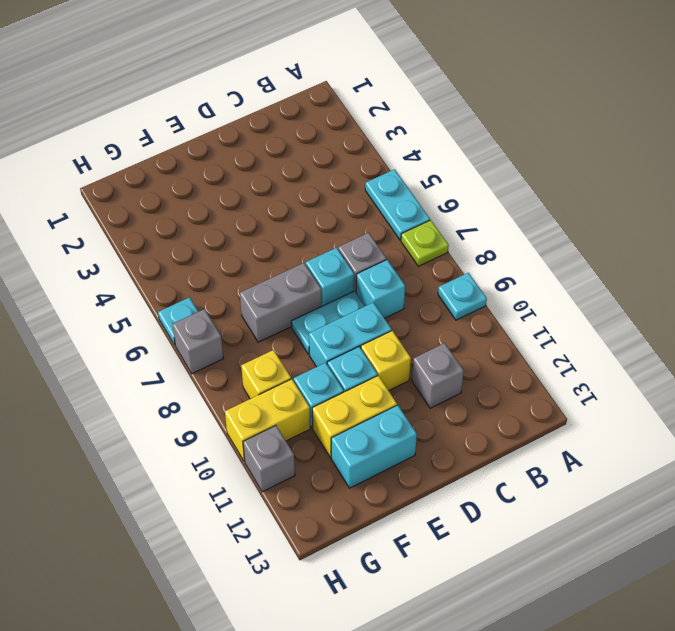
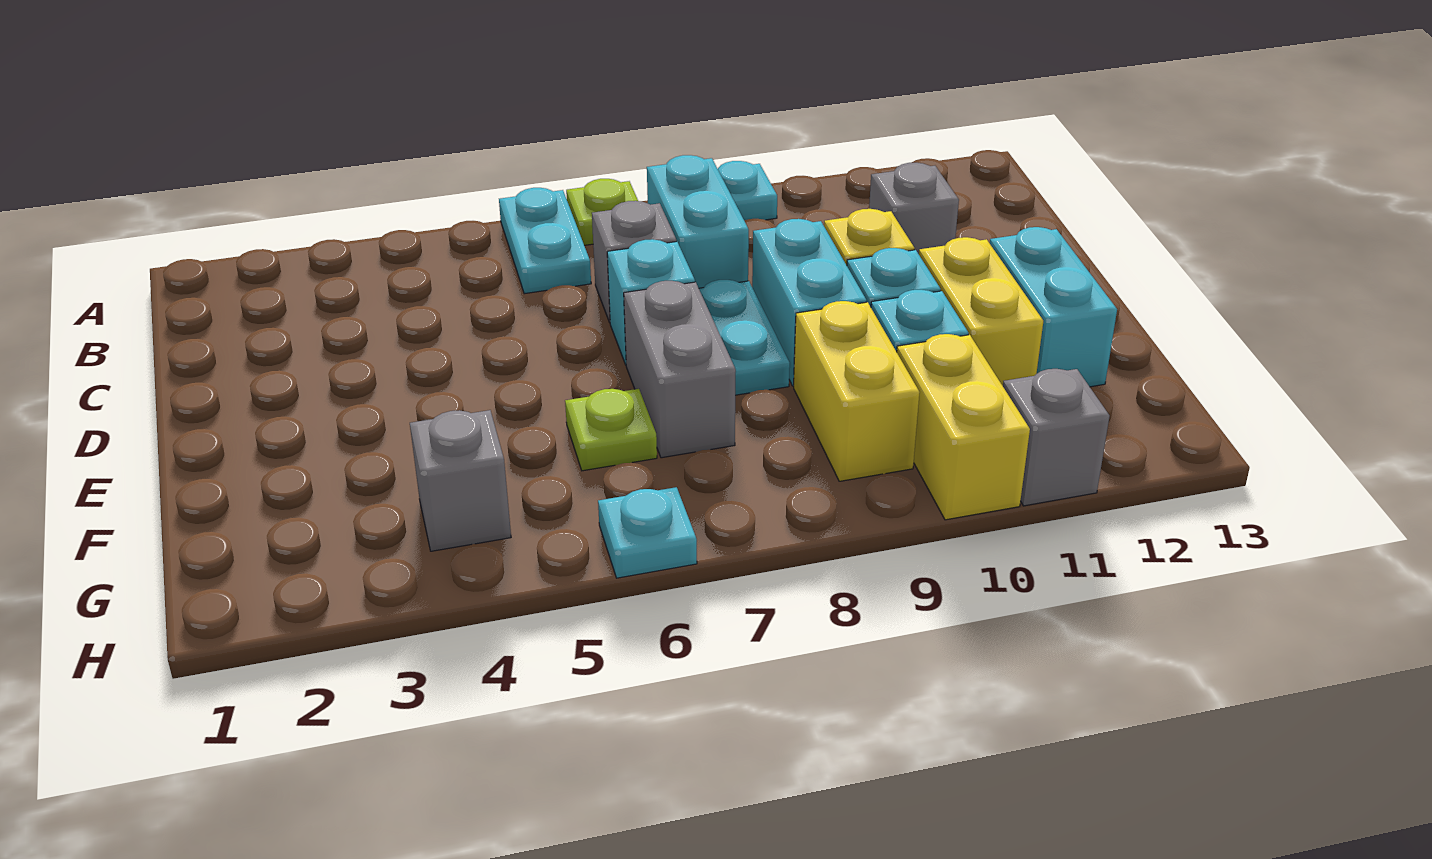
cyan 1x2 plate [365,169,430,240] -> cyan 1x2 plate turned to [499,188,591,294]
cyan 1x1 brick [356,260,405,318] -> cyan 1x2 brick [647,155,749,288]
none -> lime 1x1 plate [565,389,657,471]
yellow 1x1 brick [241,350,291,399] -> yellow 1x2 brick [794,301,920,481]
grey 1x1 brick [172,309,223,374] -> grey 1x1 brick moved to [410,410,511,551]

